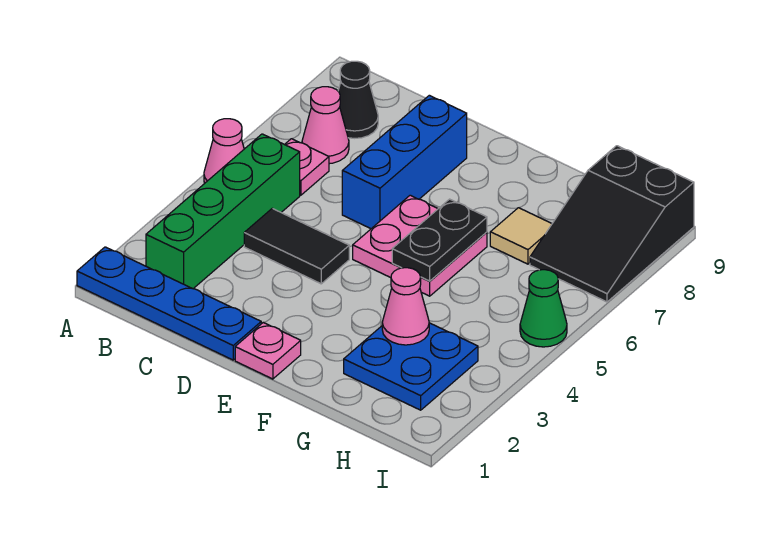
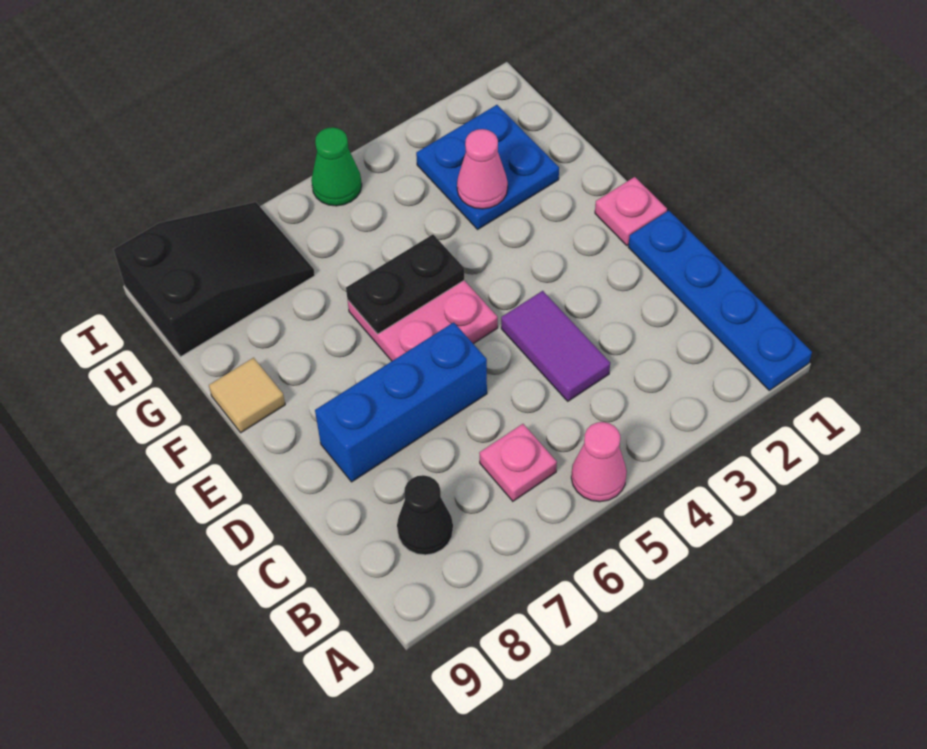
green 1x4 brick [146,134,300,289] -> none
pink 1x1 cone [302,87,349,164] -> none
black 1x2 tile [244,208,349,284] -> purple 1x2 tile [501,291,610,401]
tan 1x1 tile [490,208,552,264] -> tan 1x1 tile moved to [209,358,285,433]

